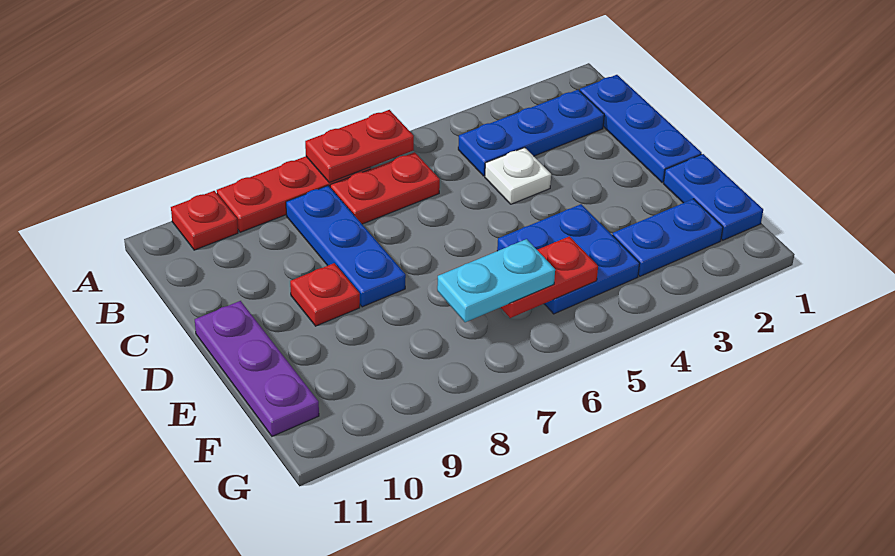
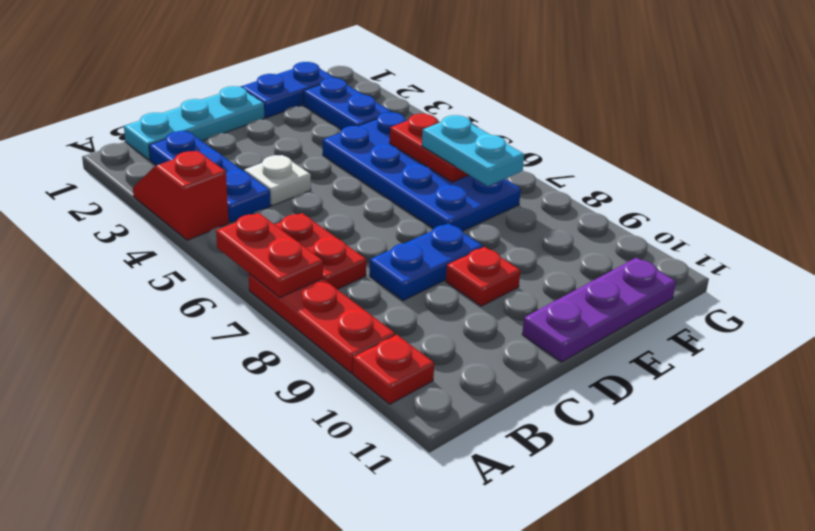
none -> red 1x2 slope [133,151,229,240]
blue 1x3 plate [580,75,702,182] -> cyan 1x3 plate [124,86,264,160]
blue 1x3 plate [286,186,406,307] -> blue 1x2 plate [370,223,483,301]
blue 2x2 plate [497,204,640,314] -> blue 2x4 plate [323,112,521,231]

